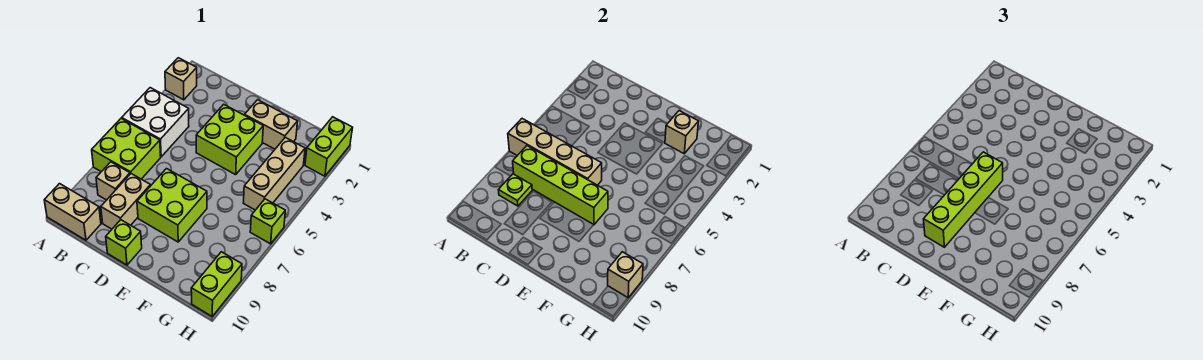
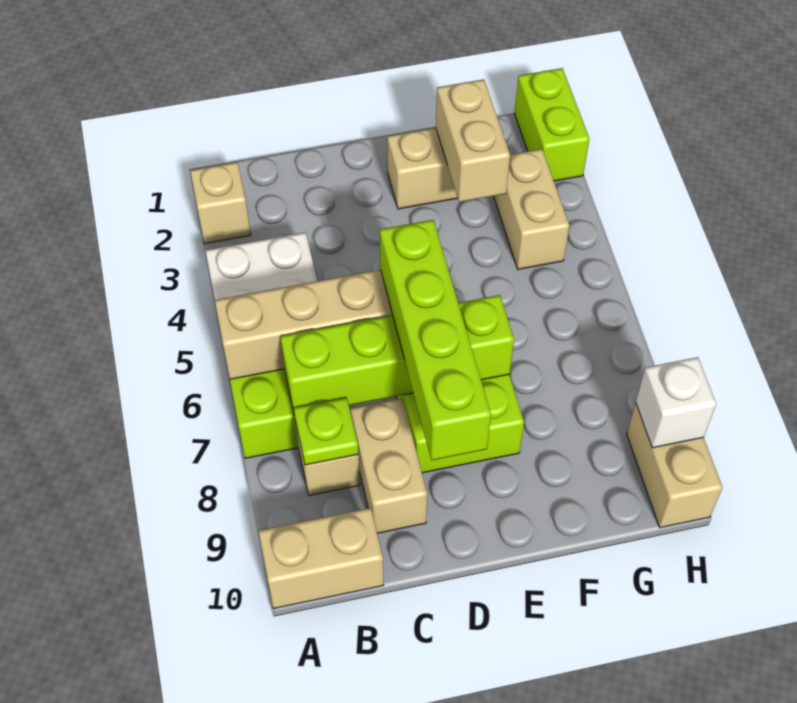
lime 2x2 brick [196,104,263,175] -> none
lime 1x1 brick [106,220,142,265] -> none
tan 1x1 brick [665,111,699,154] -> tan 1x2 brick [436,79,510,202]
tan 1x3 brick [244,137,305,210] -> tan 1x2 brick [494,149,569,269]
lime 1x1 brick [250,199,285,244] -> none
lime 1x2 brick [191,252,242,316] -> tan 1x2 brick [627,403,723,528]
tan 1x1 brick [608,252,643,298] -> white 1x1 brick [636,357,716,448]

